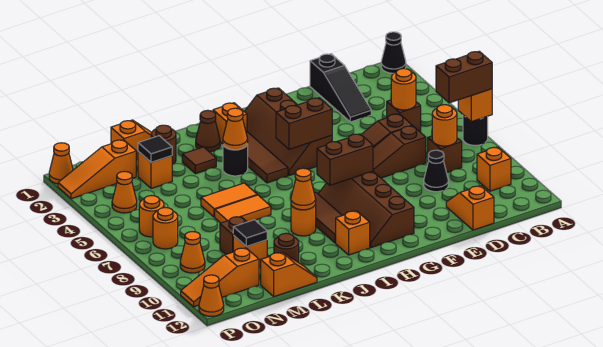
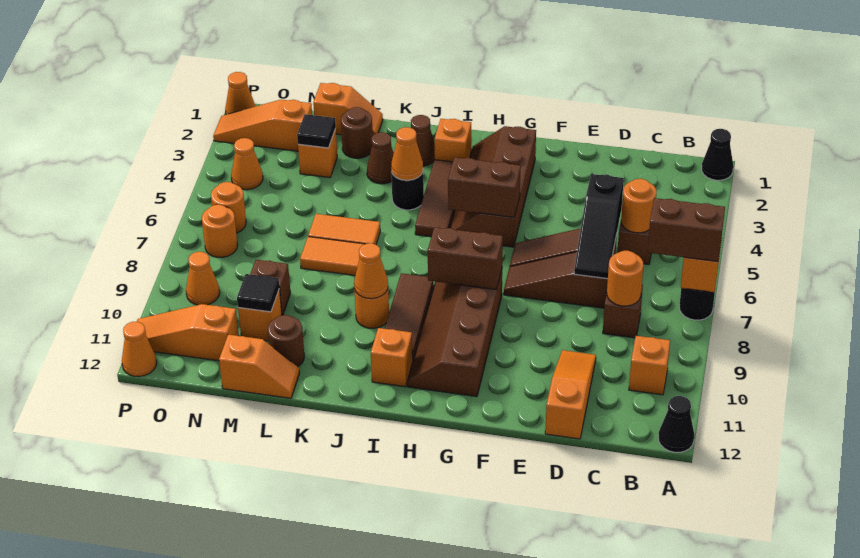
black 1x3 slope [310,54,371,122] -> black 1x3 slope moved to [574,174,624,279]
black 1x1 cone [424,150,448,192] -> black 1x1 cone moved to [658,396,694,452]
orange 1x2 slope [446,186,494,230] -> orange 1x3 slope [545,350,596,439]
brown 1x1 tile [182,147,216,174] -> brown 1x1 cone [367,132,394,184]

